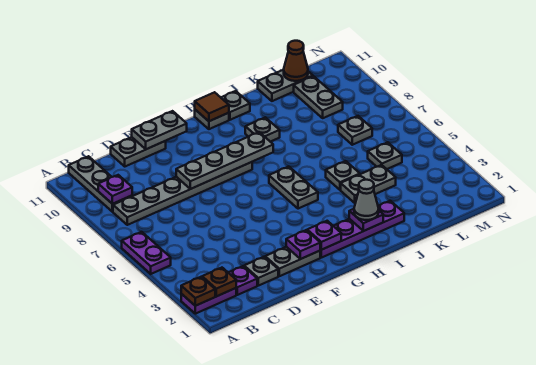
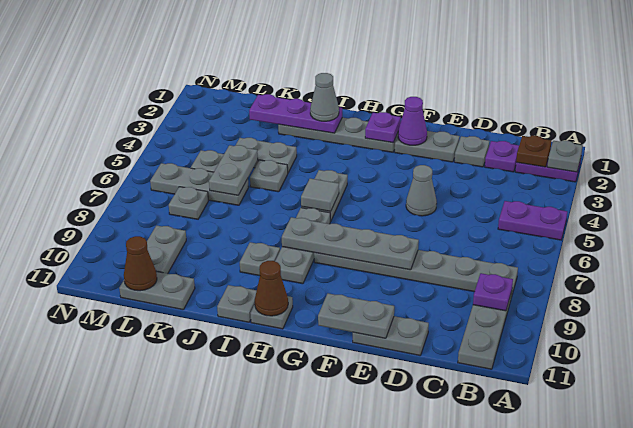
brown 1x1 plate [181,277,215,306] -> grey 1x1 plate [547,141,583,172]
purple 1x2 plate [122,232,171,274] -> purple 1x2 plate turned to [498,201,567,240]
none -> grey 1x1 cone [406,165,437,216]
purple 1x1 plate [286,230,320,259] -> purple 1x1 cone [398,97,427,145]
purple 1x4 plate [320,201,404,258] -> grey 1x4 plate [278,118,398,152]
none -> grey 1x1 tile [301,178,339,211]
none -> grey 1x3 plate [275,208,330,284]
brown 1x1 tile [195,92,229,121] -> brown 1x1 cone [255,261,288,316]
purple 1x1 plate [349,209,383,231] -> purple 1x3 plate [249,94,342,133]
none -> grey 1x2 plate [209,145,258,195]
none -> grey 1x3 plate [150,163,249,205]

